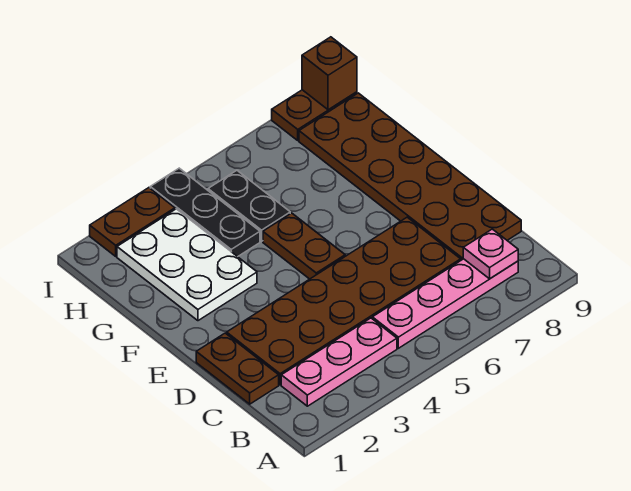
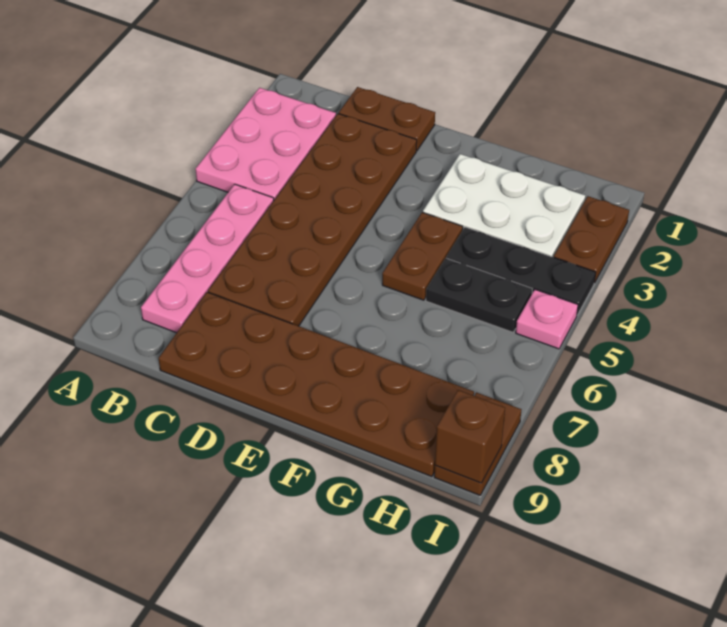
pink 1x3 plate [281,318,397,406] -> pink 2x3 plate [195,88,336,200]
pink 1x1 plate [463,229,518,279] -> pink 1x1 plate moved to [516,290,578,349]
brown 1x2 plate [263,213,345,279] -> brown 1x2 plate turned to [382,212,463,300]

